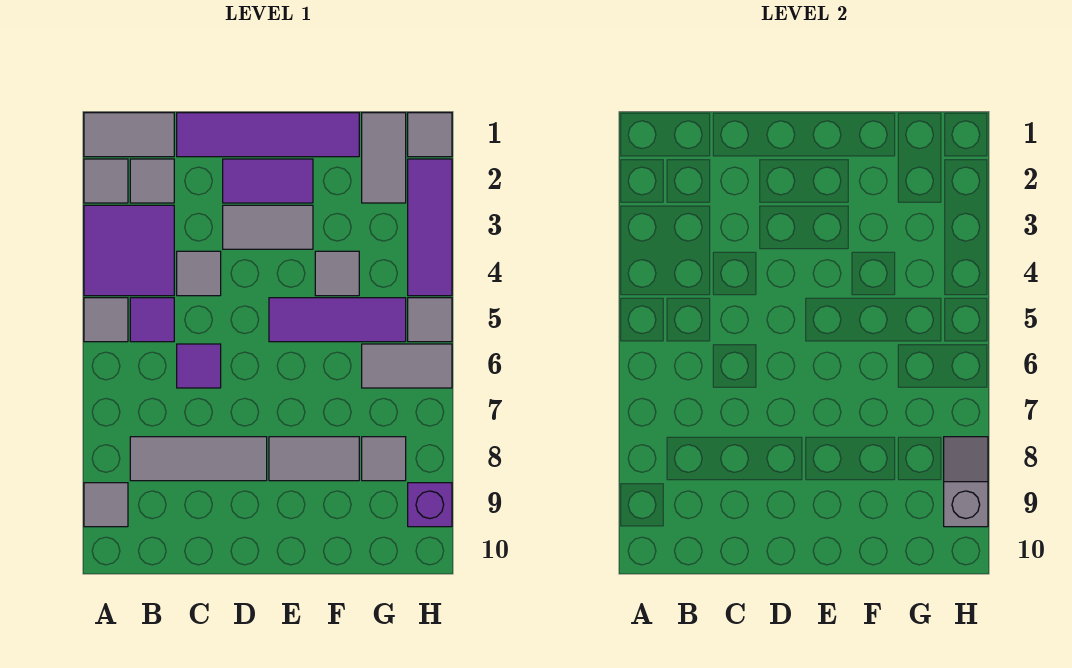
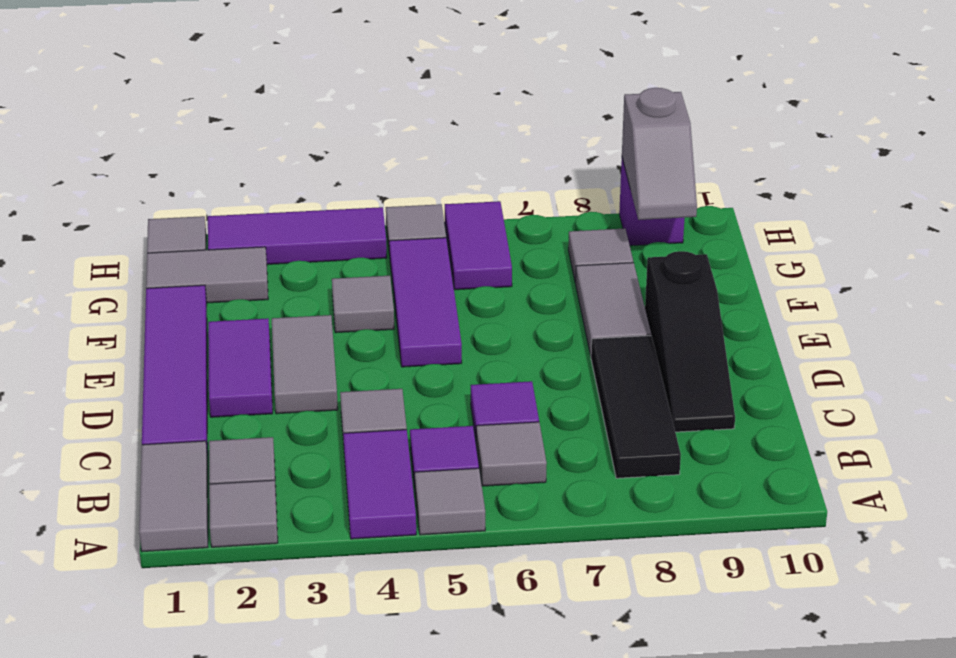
purple 2x2 tile [84,205,174,296] -> purple 1x2 tile [343,430,416,539]
grey 1x1 tile [84,483,128,527] -> grey 1x1 tile moved to [476,422,547,486]
grey 1x3 tile [130,437,267,481] -> black 1x3 tile [591,336,681,478]
none -> black 1x3 slope [645,251,735,432]
grey 1x2 tile [362,344,452,388] -> purple 1x2 tile [444,201,512,290]
grey 1x2 slope [944,437,988,527] -> grey 1x2 slope turned to [622,88,697,220]

